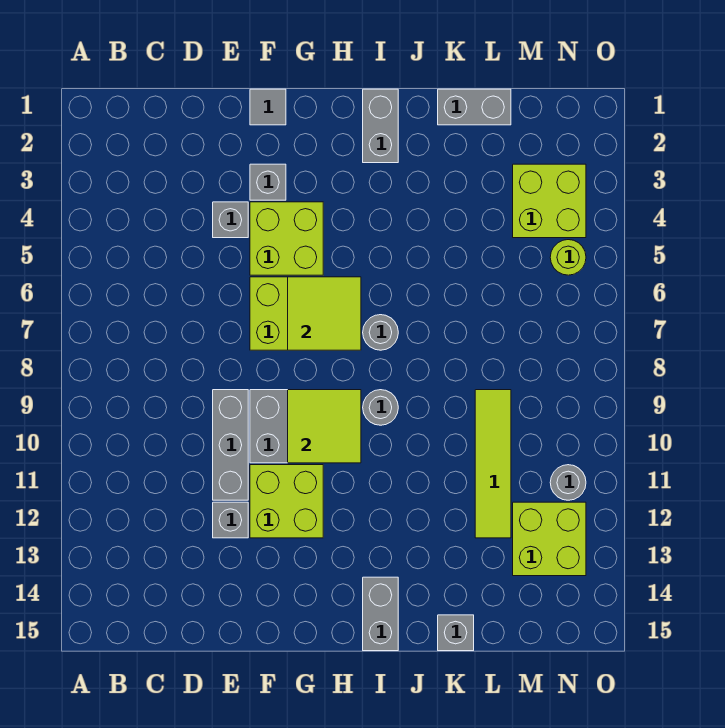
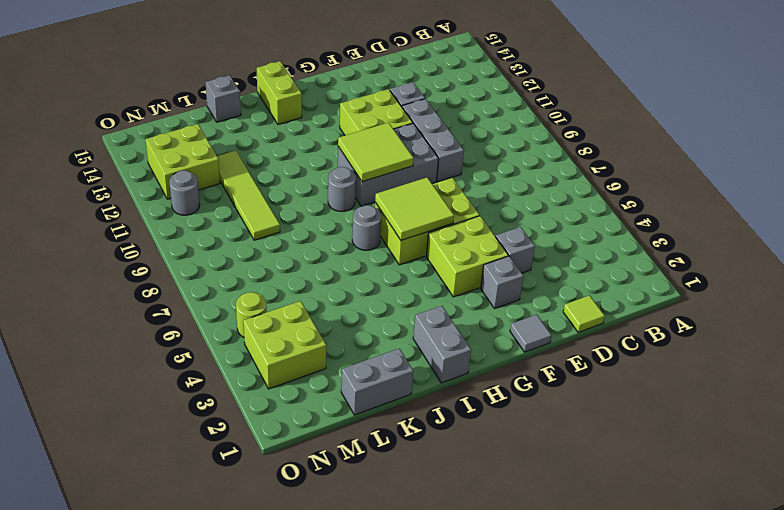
none -> lime 1x1 tile [563,296,605,332]
grey 1x2 brick [363,577,398,651] -> lime 1x2 brick [257,61,302,124]

